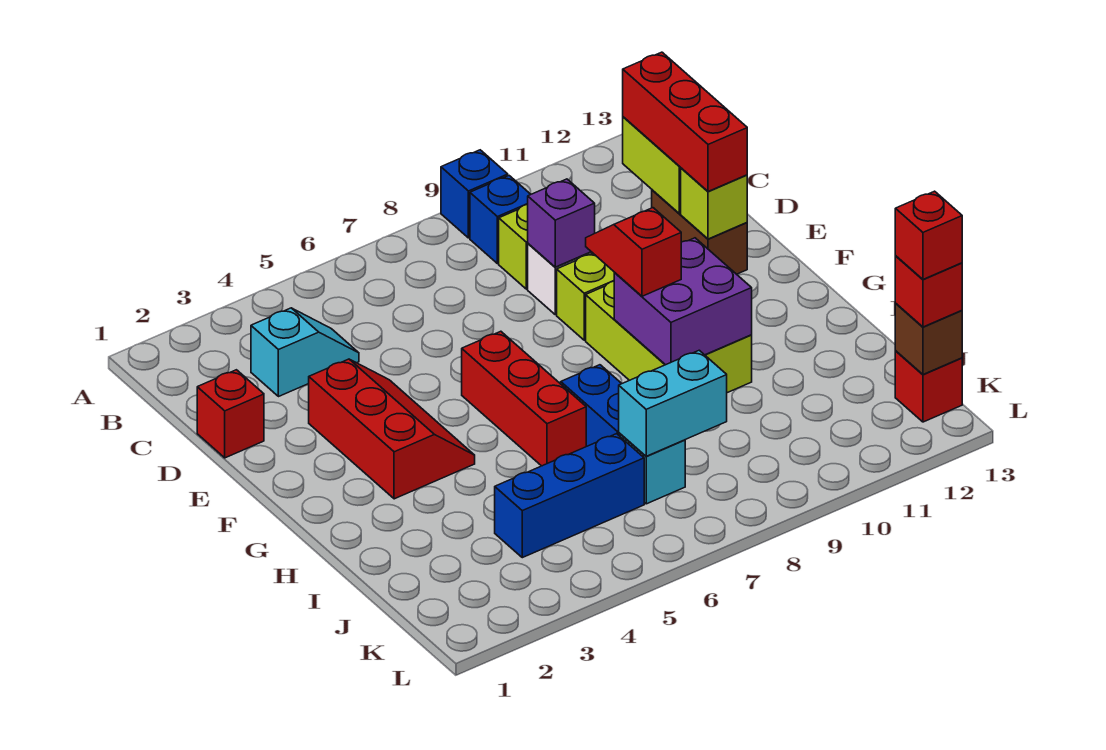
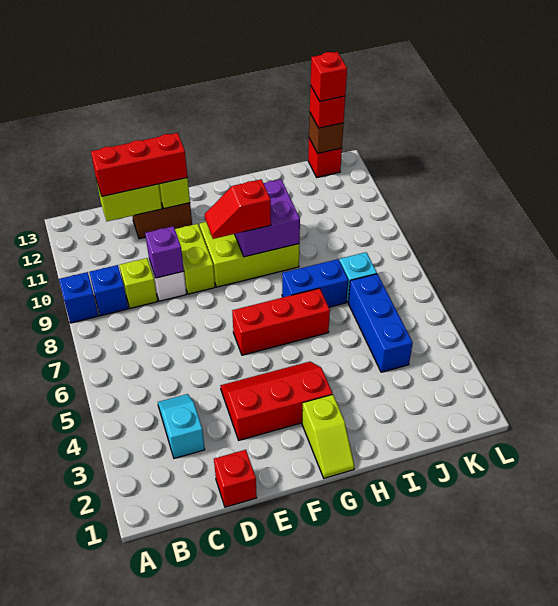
none -> lime 1x2 slope [302,394,354,478]
cyan 1x2 brick [619,350,727,456] -> none

